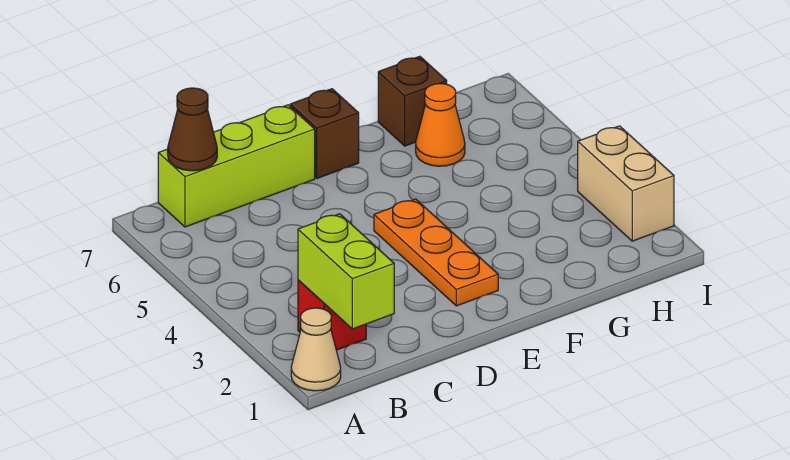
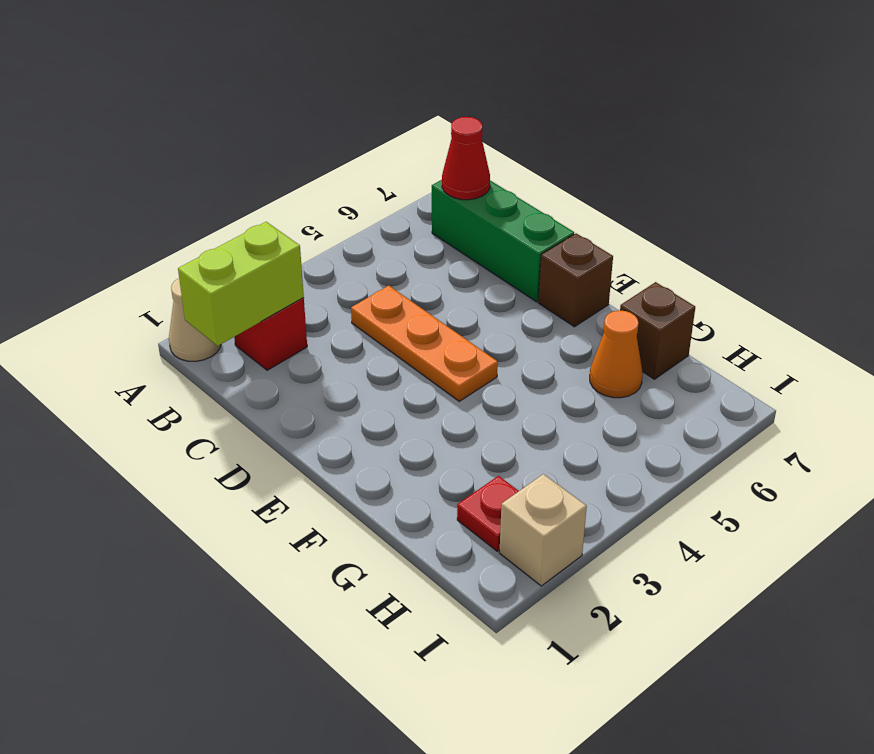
lime 1x3 brick [158,105,315,227] -> green 1x3 brick [432,180,574,302]
brown 1x1 cone [168,88,217,171] -> red 1x1 cone [442,117,490,200]
orange 1x3 plate [374,199,498,306] -> orange 1x3 plate turned to [351,286,498,401]
none -> red 1x1 plate [457,476,519,551]
tan 1x2 brick [578,126,674,241] -> tan 1x1 brick [500,474,587,586]

